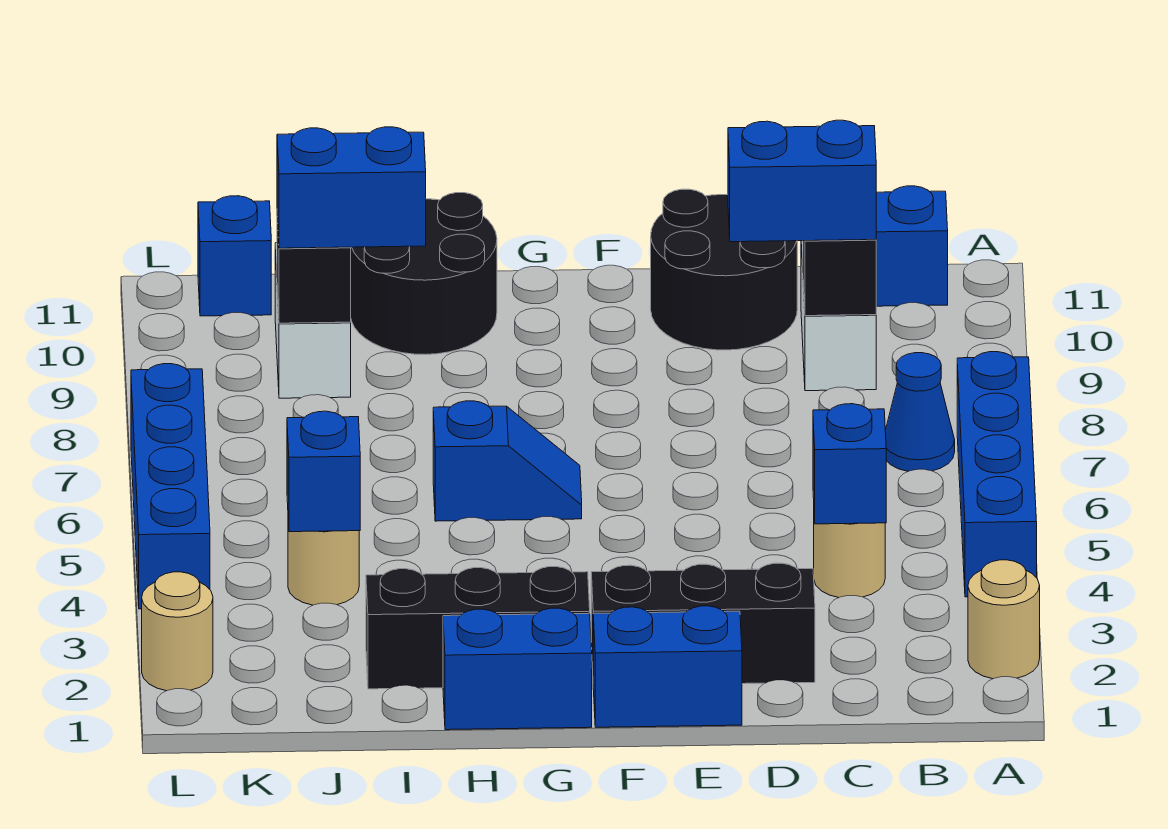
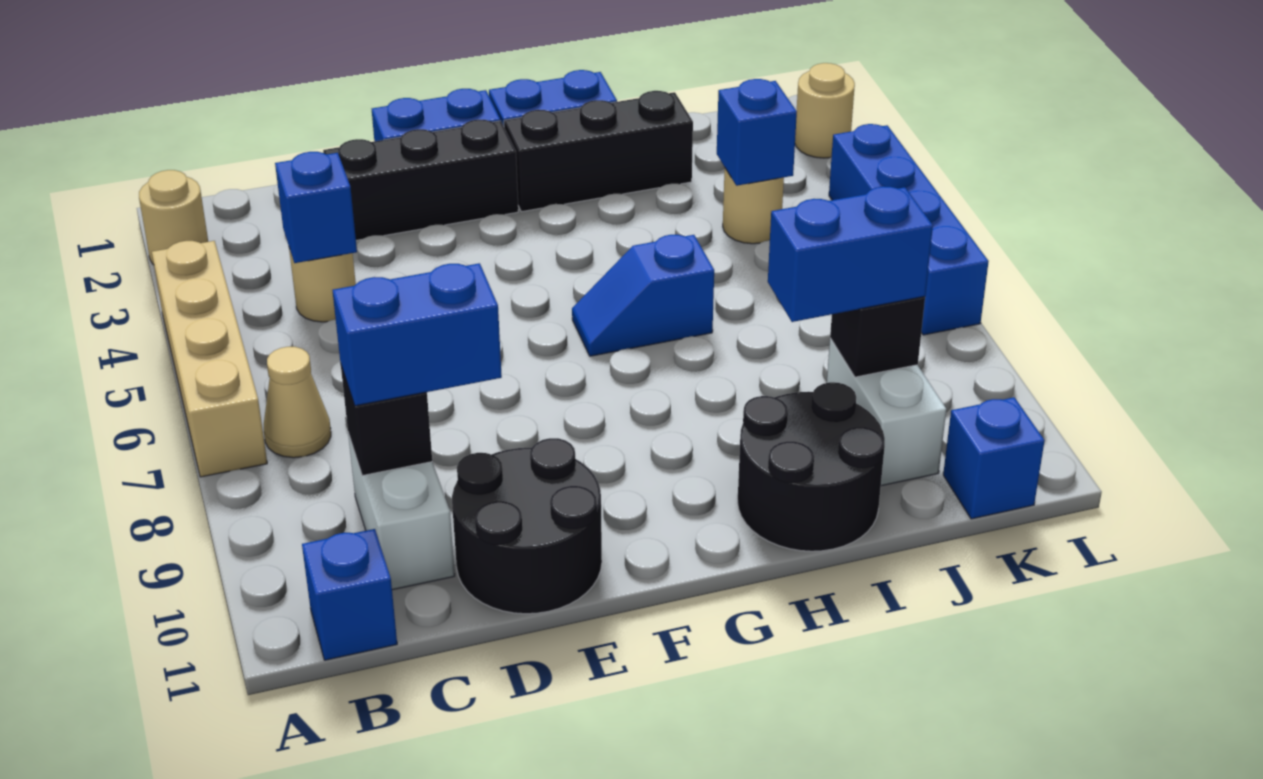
blue 1x4 brick [957,352,1037,597] -> tan 1x4 brick [152,241,267,477]
blue 1x1 cone [885,353,955,471] -> tan 1x1 cone [264,347,331,458]

